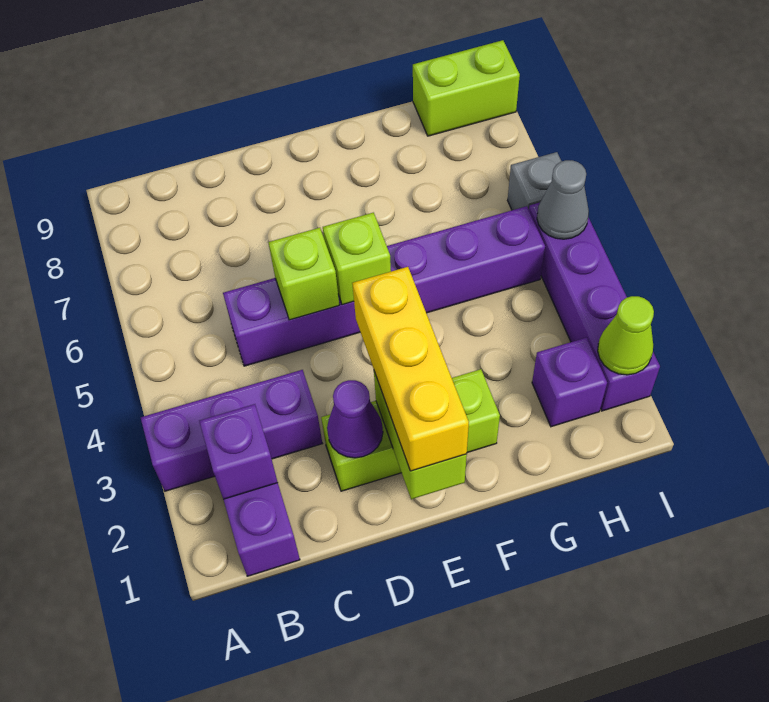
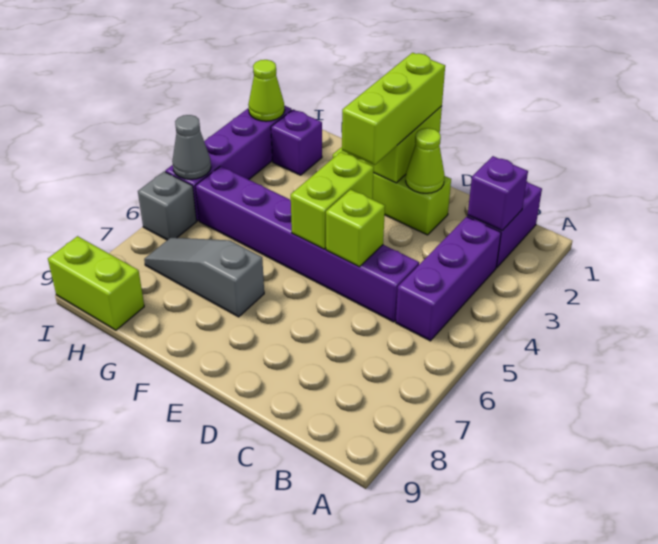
purple 1x3 brick [141,370,322,491] -> purple 1x3 brick turned to [396,217,501,341]
purple 1x1 cone [327,380,383,458] -> lime 1x1 cone [406,128,445,193]
yellow 1x3 brick [352,267,469,471] -> lime 1x3 brick [342,53,445,165]
lime 1x1 brick [323,213,391,305] -> lime 1x2 brick [291,152,374,249]
none -> grey 1x3 slope [144,238,264,317]

